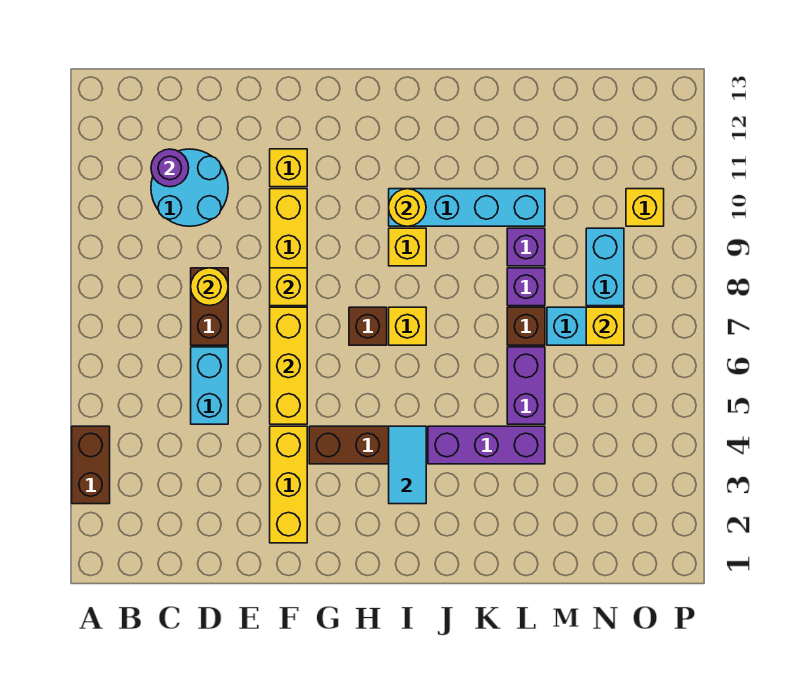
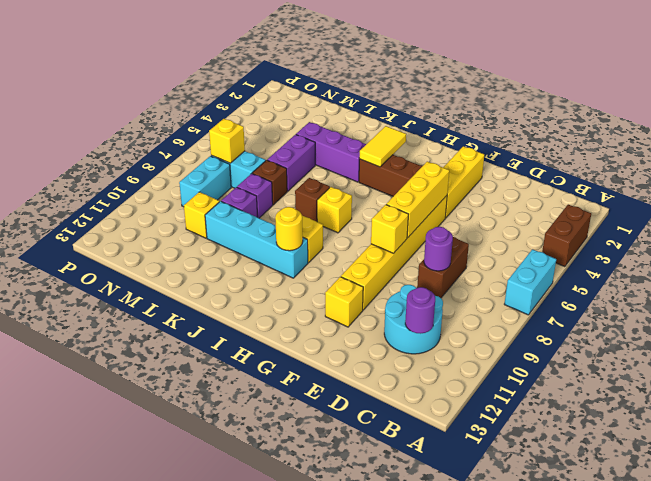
cyan 1x2 brick [191,347,228,424] -> cyan 1x2 brick moved to [504,249,556,315]
yellow 1x1 round brick [191,268,228,306] -> purple 1x1 round brick [424,227,453,271]
brown 1x1 brick [349,307,387,345] -> brown 1x1 brick moved to [295,178,330,222]
cyan 1x2 tile [389,426,426,504] -> yellow 1x2 tile [359,126,406,167]
yellow 1x1 brick [626,189,664,226] -> yellow 1x1 brick moved to [184,192,219,238]

